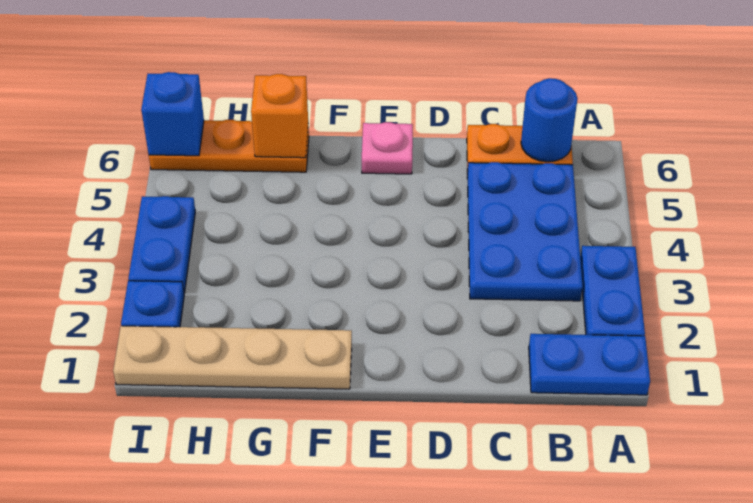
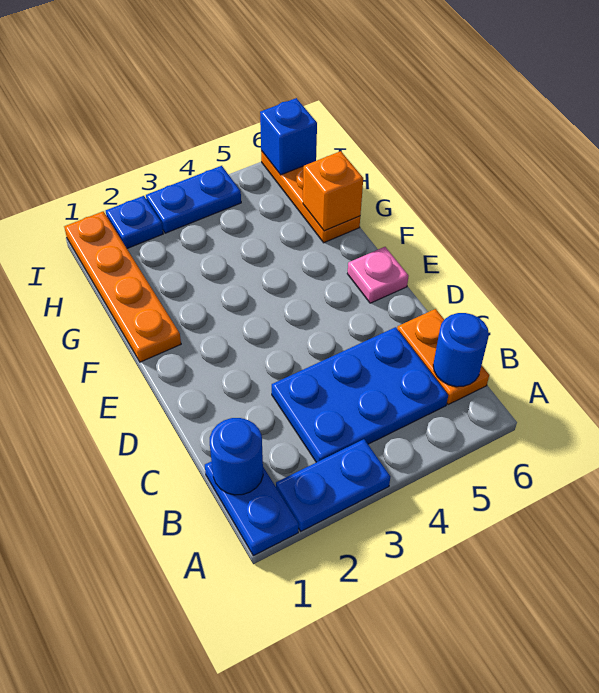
none -> blue 1x1 round brick [210,418,263,495]
tan 1x4 plate [113,326,352,389] -> orange 1x4 plate [64,211,181,362]

